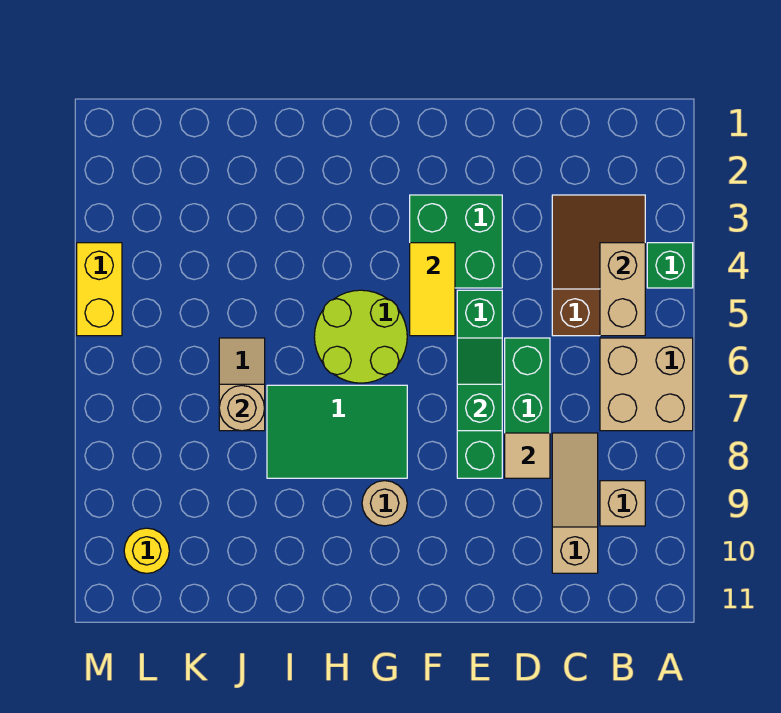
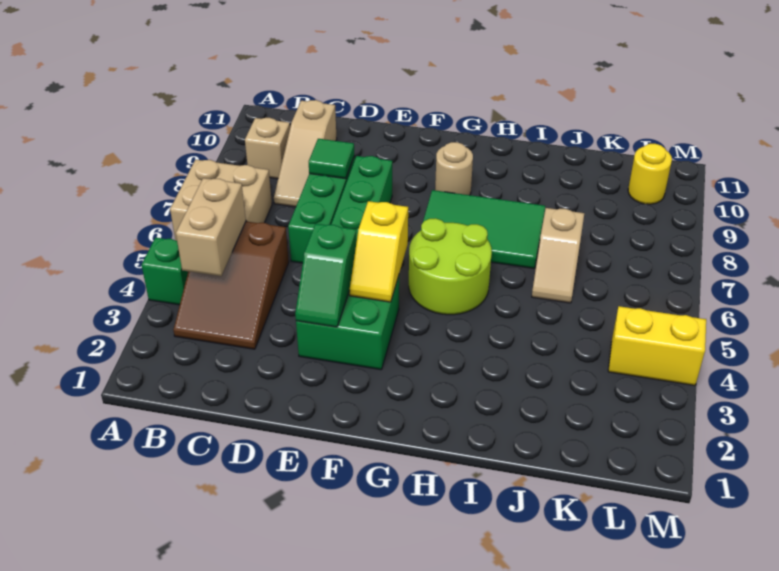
tan 1x1 tile [505,433,550,478] -> green 1x1 tile [309,139,354,179]
green 1x2 slope [457,338,502,431] -> green 1x2 slope moved to [295,224,357,327]
yellow 1x2 tile [410,243,455,336] -> yellow 1x2 slope [350,201,408,302]
tan 1x1 round brick [219,386,265,431] -> none
yellow 1x2 brick [77,243,122,336] -> yellow 1x2 brick turned to [608,306,706,386]

